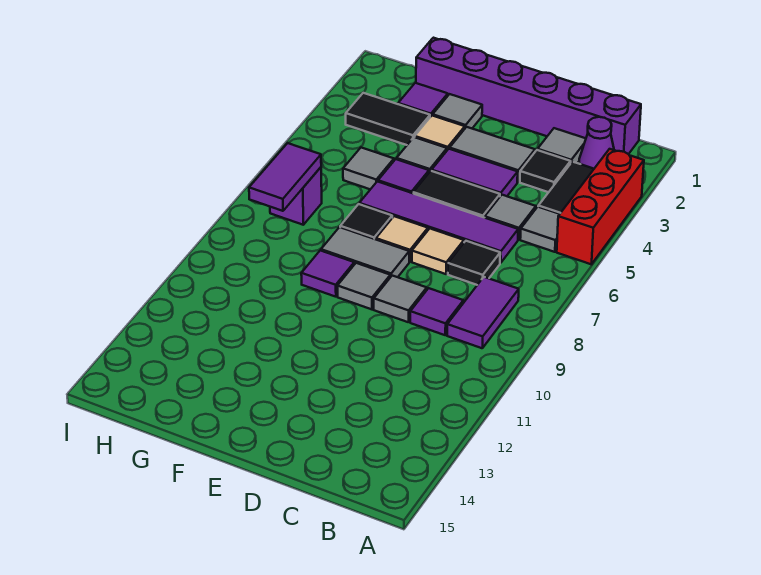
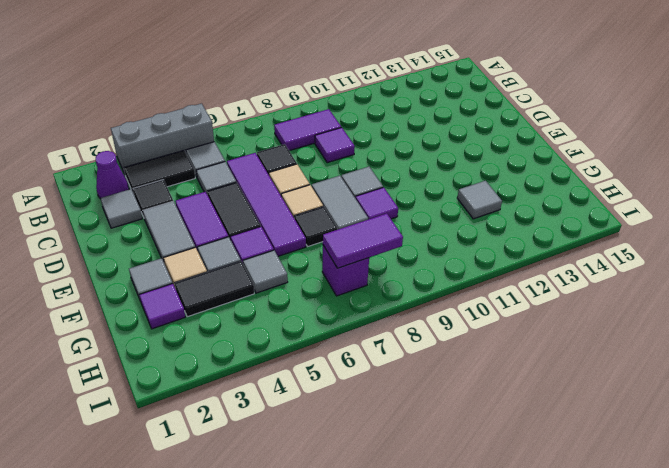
red 1x3 brick [557,149,644,264] -> grey 1x3 brick [111,104,214,173]
purple 1x6 brick [416,38,641,154] -> none
grey 1x1 tile [374,276,427,322] -> grey 1x1 tile moved to [457,181,502,219]
black 1x2 tile [346,93,430,145] -> black 1x2 tile turned to [175,261,254,317]

